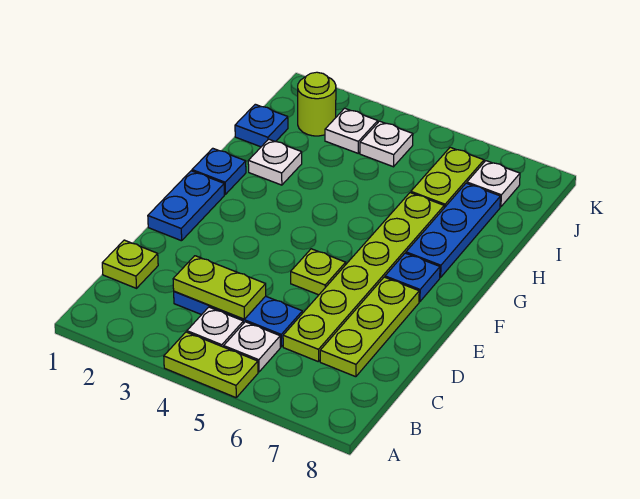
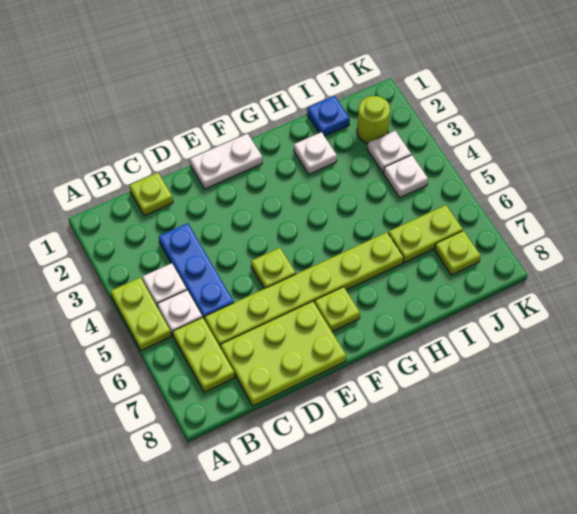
lime 1x2 plate [173,256,266,319] -> lime 1x2 plate moved to [173,317,235,393]
lime 1x3 plate [320,277,419,377] -> lime 2x3 plate [220,301,346,406]
blue 1x2 plate [148,171,224,241] -> white 1x2 plate [190,134,262,189]
blue 1x1 plate [385,253,440,302] -> lime 1x1 plate [314,287,360,332]
blue 1x1 plate [192,148,246,194] -> none
blue 1x3 plate [406,183,500,277] -> none
white 1x1 plate [467,161,520,207] -> lime 1x1 plate [435,231,481,275]

